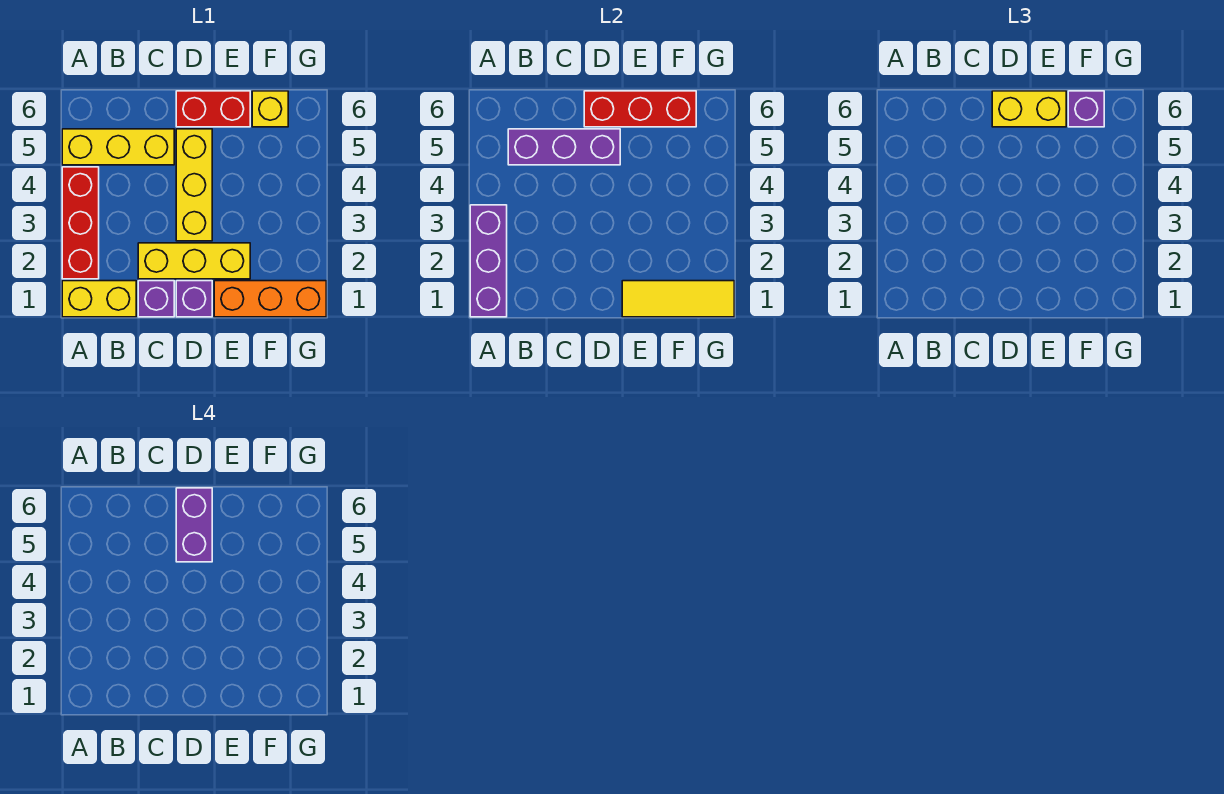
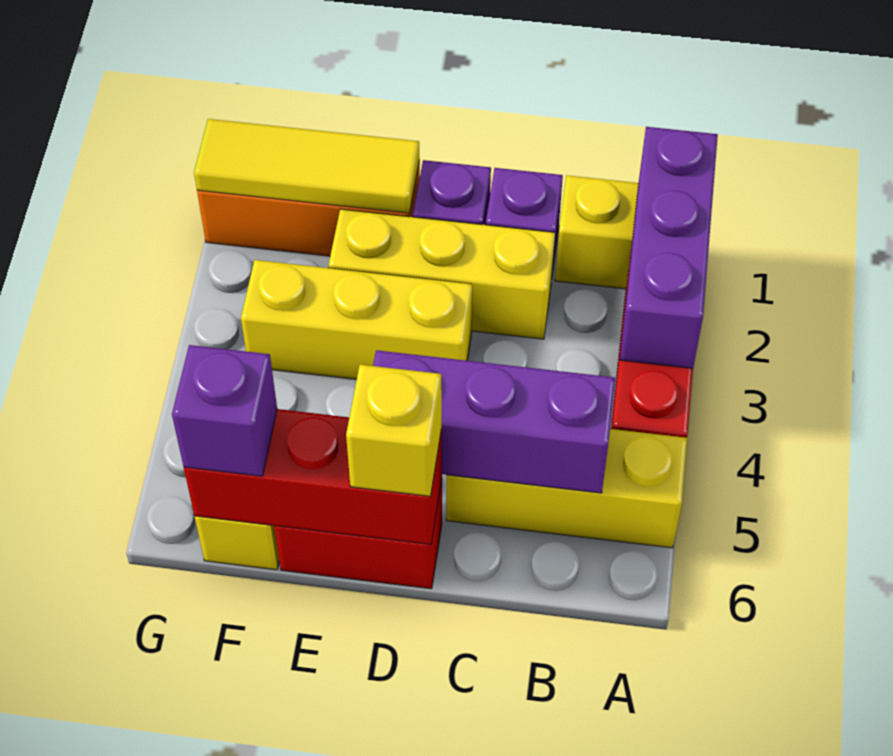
yellow 1x3 brick [176,129,212,241] -> yellow 1x3 brick turned to [241,260,473,379]
purple 1x2 brick [176,488,212,562] -> none
yellow 1x2 brick [992,91,1066,127] -> yellow 1x1 brick [346,365,442,496]

